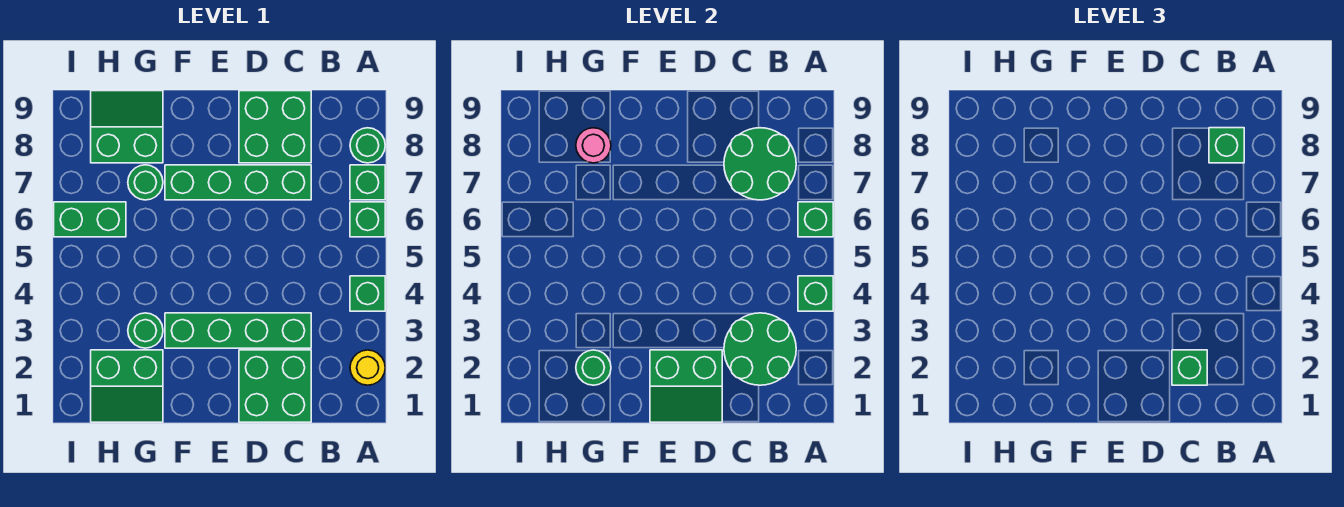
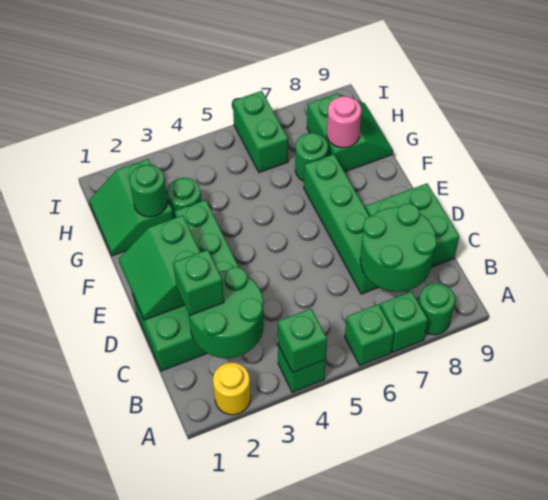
green 1x1 brick [798,202,833,237] -> none
green 1x1 brick [1209,128,1244,163] -> none

